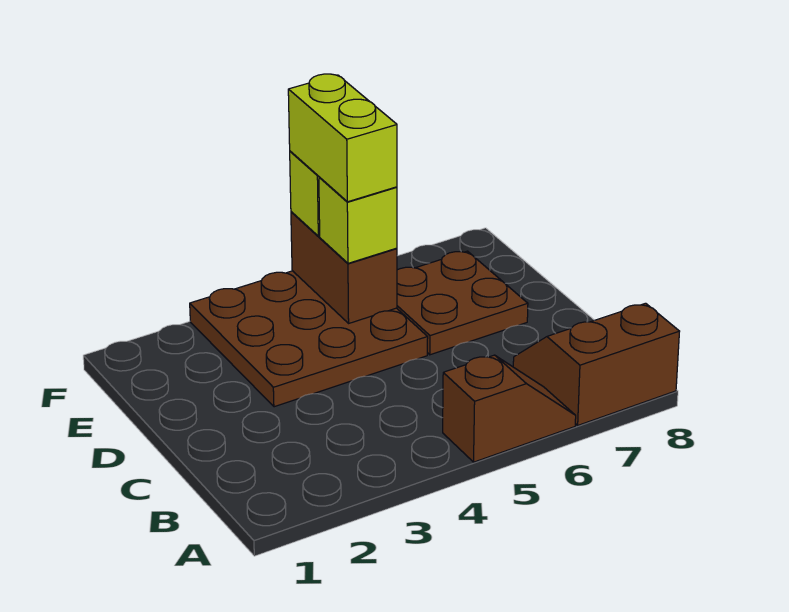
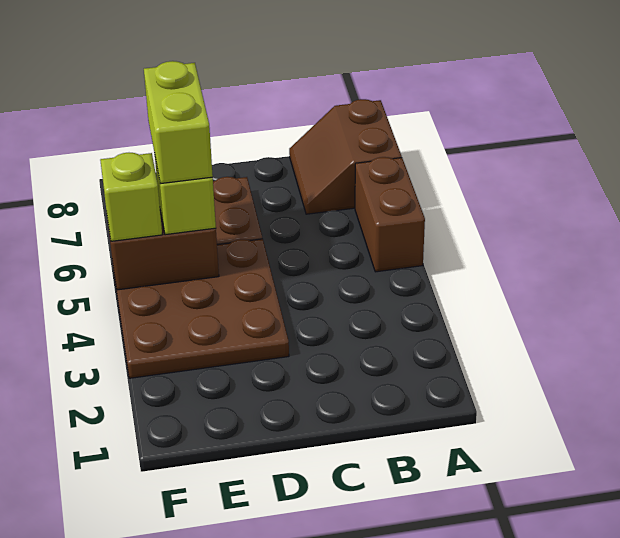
brown 1x2 slope [443,355,576,462] -> brown 1x2 brick [355,157,425,272]
lime 1x2 brick [288,74,397,202] -> lime 1x2 brick turned to [144,61,213,184]

